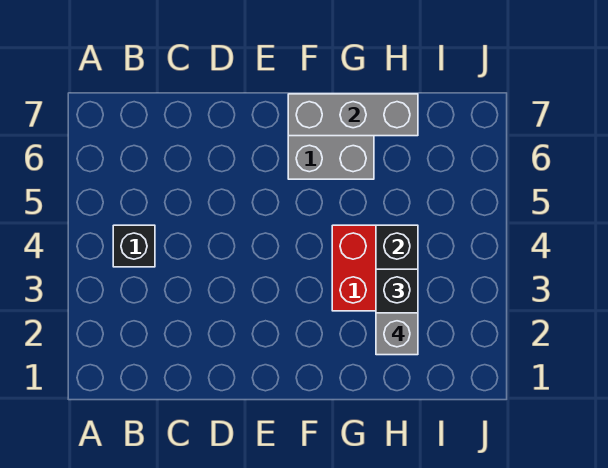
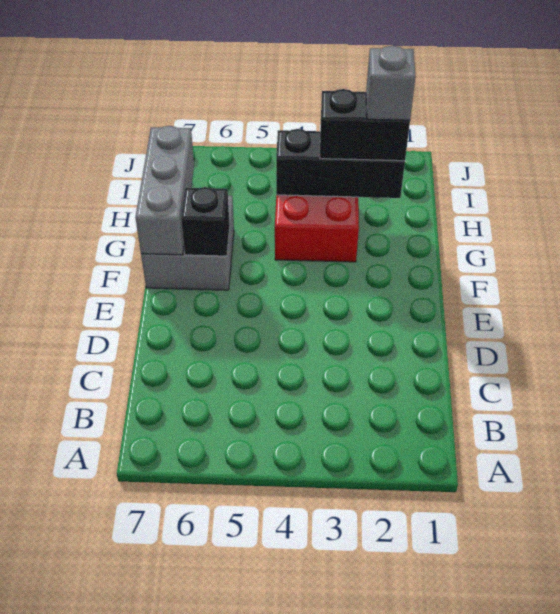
black 1x1 brick [113,225,155,267] -> black 1x1 brick moved to [181,187,230,256]

